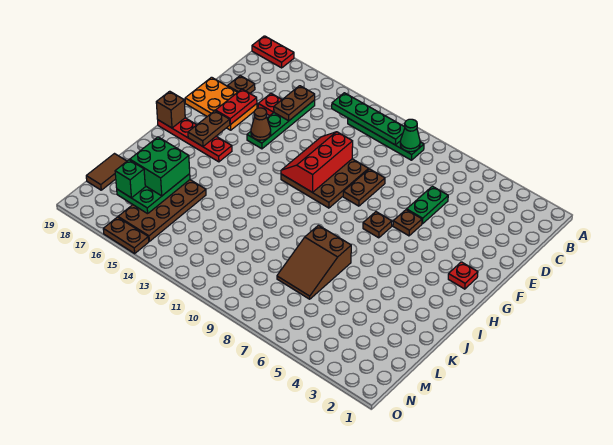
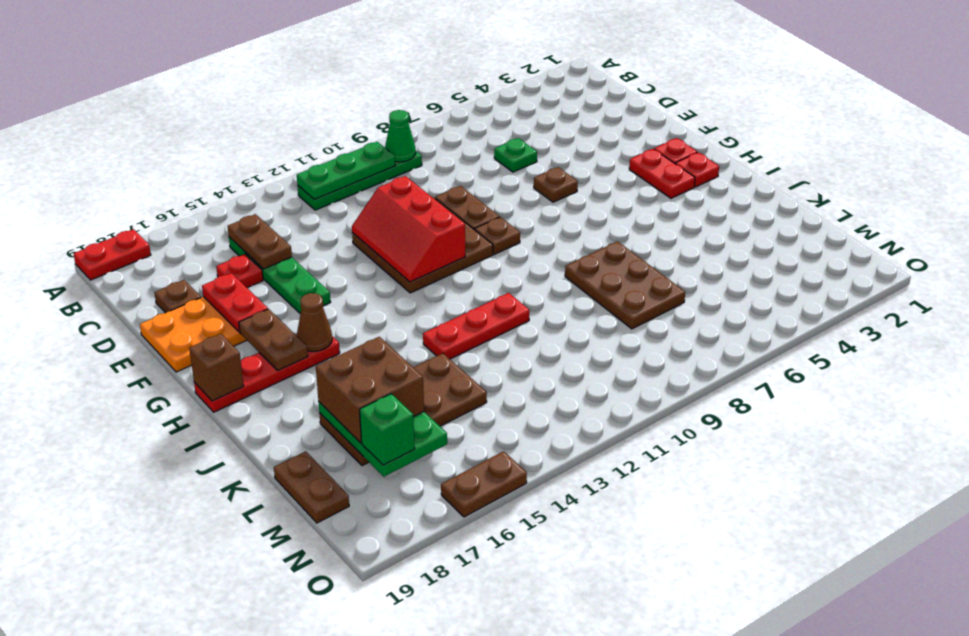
green 1x4 plate [332,93,405,145] -> green 1x3 plate [297,142,395,200]
green 1x2 plate [407,186,448,224] -> green 1x1 plate [494,138,537,172]
brown 1x1 cone [251,108,271,140] -> brown 1x1 cone moved to [297,293,332,351]
none -> red 1x2 plate [629,149,695,198]
brown 1x1 plate [363,212,392,238] -> brown 1x1 plate moved to [475,217,520,254]
none -> red 1x1 plate [675,152,719,187]
brown 2x3 slope [277,225,351,299] -> brown 2x3 plate [565,241,685,329]
none -> red 1x3 plate [423,293,530,359]
brown 2x4 plate [118,180,206,241] -> brown 2x4 plate turned to [319,353,487,466]
green 2x2 brick [130,137,190,196] -> brown 2x2 brick [316,337,424,443]
brown 1x2 tile [86,154,127,190] -> brown 1x2 plate [274,451,349,523]

